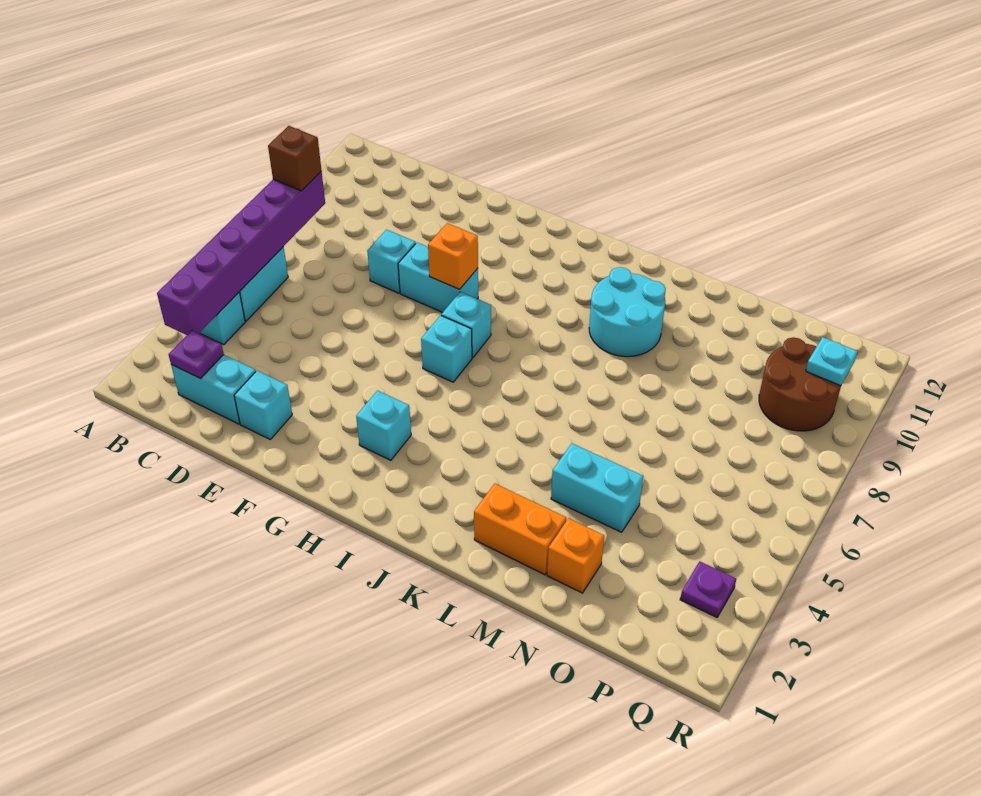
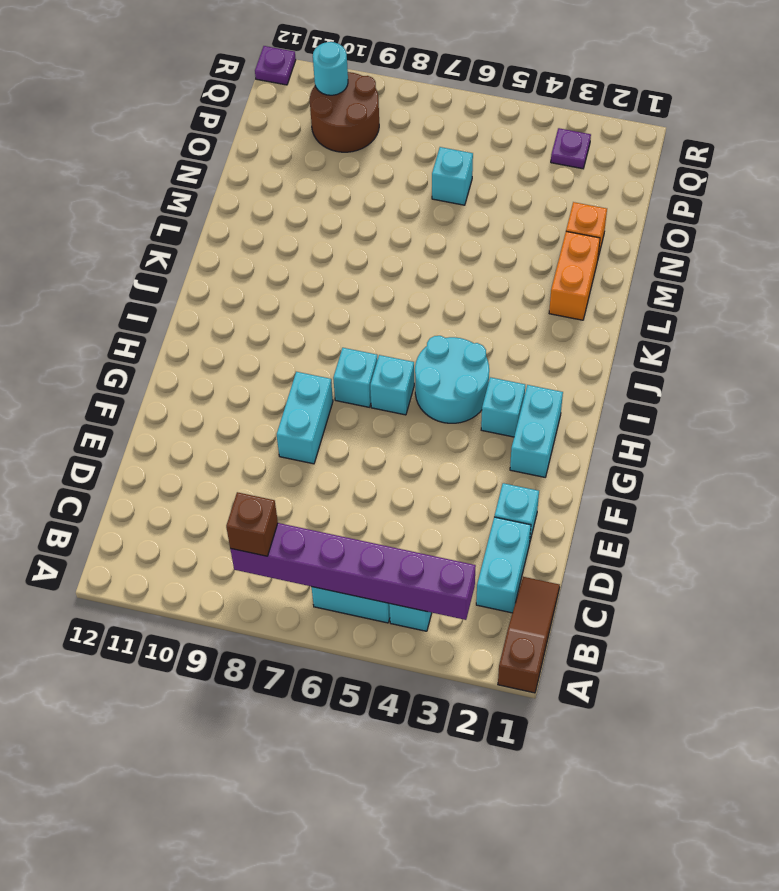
none -> brown 1x3 slope [498,577,560,693]
purple 1x1 plate [169,331,224,379] -> purple 1x1 plate moved to [255,46,296,85]
cyan 1x1 brick [367,230,416,293] -> cyan 1x1 brick moved to [432,147,473,205]
orange 1x1 brick [428,223,478,289] -> none
cyan 2x2 round brick [589,267,666,357] -> cyan 2x2 round brick moved to [415,336,489,423]
cyan 1x2 brick [551,444,643,532] -> cyan 1x2 brick moved to [510,385,563,477]
cyan 1x1 plate [806,337,858,386] -> cyan 1x1 round brick [313,42,348,95]

